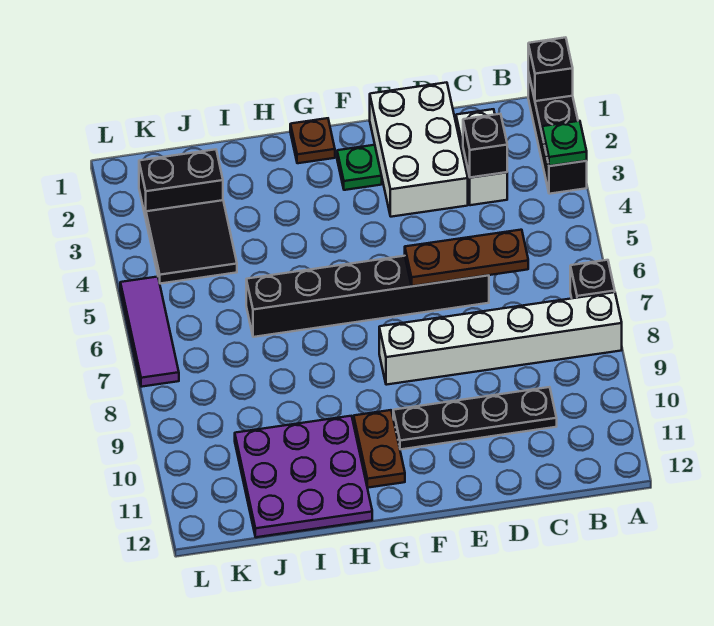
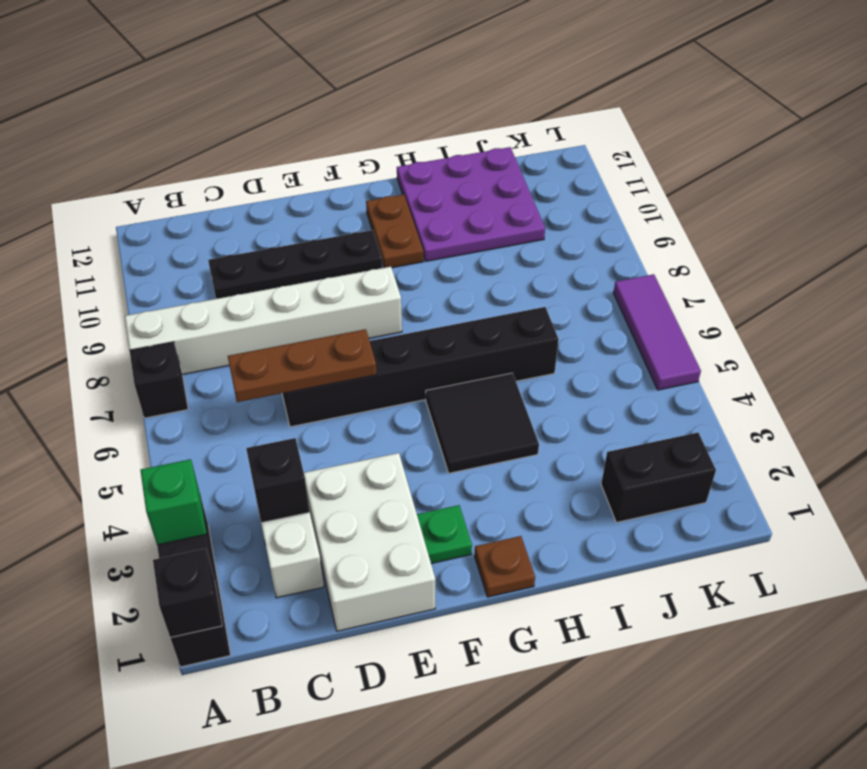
green 1x1 plate [542,121,587,166] -> green 1x1 brick [140,459,207,545]
black 2x2 tile [146,200,237,284] -> black 2x2 tile moved to [426,373,539,473]

